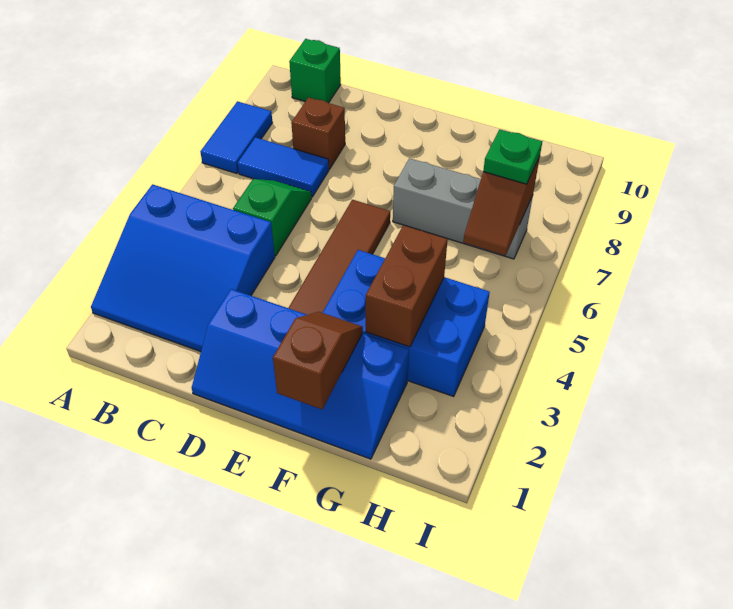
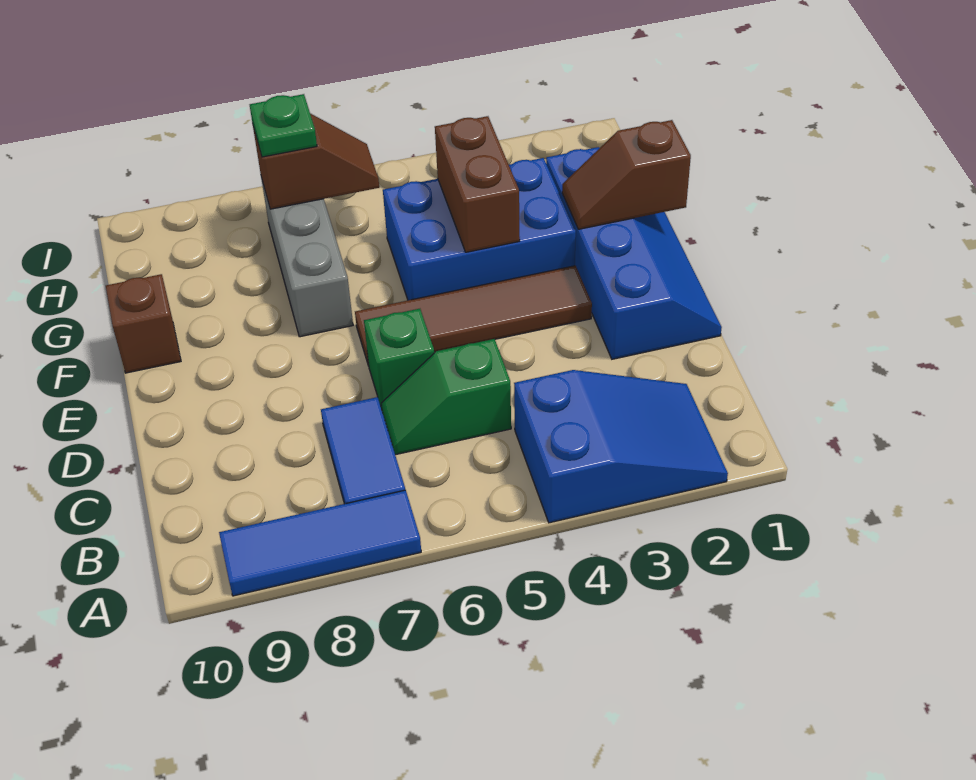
blue 3x3 slope [91,184,275,351] -> blue 2x3 slope [514,370,728,523]
blue 1x2 tile [200,101,272,174] -> blue 1x3 tile [219,490,421,596]
green 1x1 brick [289,39,341,103] -> green 1x1 brick moved to [364,309,434,409]
brown 1x1 brick [291,98,345,169] -> brown 1x1 brick moved to [106,274,181,373]
blue 2x3 brick [323,250,490,397] -> blue 2x3 brick turned to [383,158,576,300]
brown 1x2 brick [366,225,448,347] -> brown 1x2 brick turned to [435,116,520,252]

